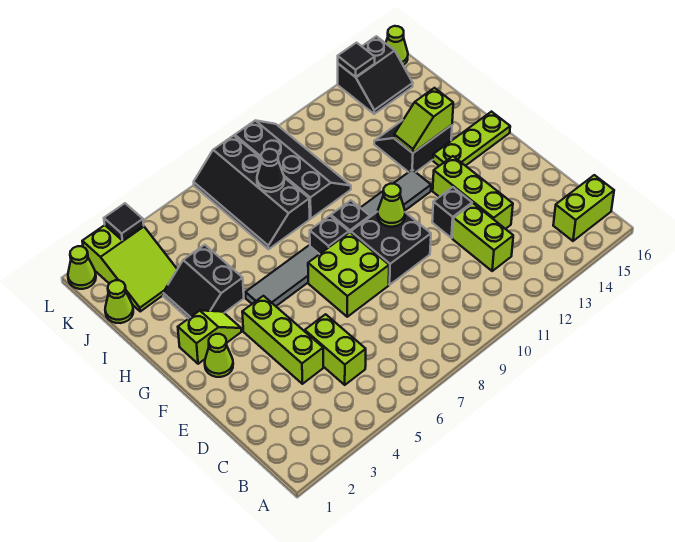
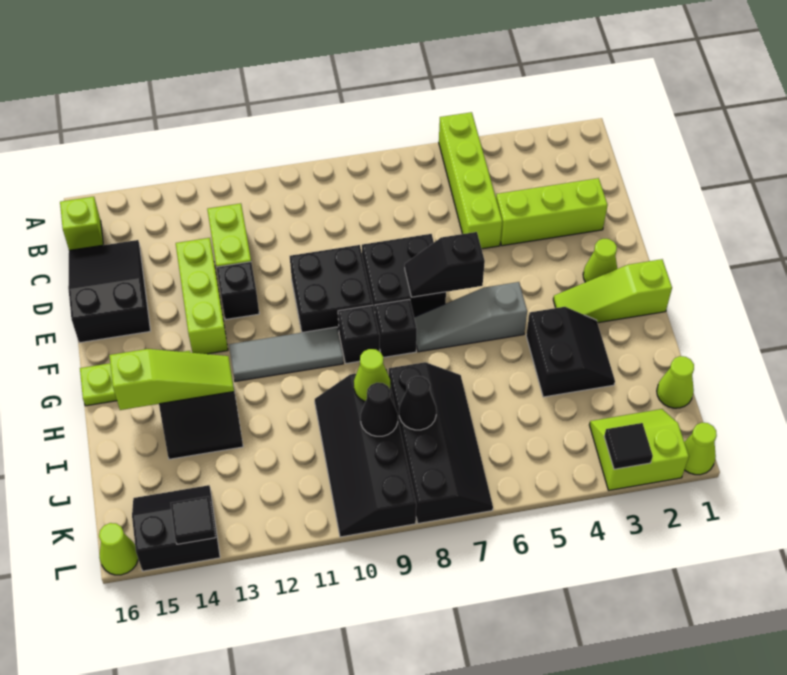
lime 1x2 brick [553,175,614,241] -> lime 1x1 brick [60,197,103,250]
lime 1x2 brick [305,314,366,385] -> lime 1x4 brick [439,112,502,249]
none -> black 2x3 slope [68,240,150,343]
lime 1x3 brick [242,296,323,384] -> lime 1x3 brick turned to [496,178,608,246]
lime 2x2 brick [308,232,389,317] -> black 2x2 brick [362,234,446,317]
none -> black 1x2 slope [405,232,485,297]
lime 1x1 cone [378,184,405,227] -> lime 1x1 cone moved to [354,349,390,402]
lime 1x2 slope [178,310,241,364] -> lime 1x3 slope [553,259,672,323]
grey 1x3 tile [245,246,319,306] -> grey 1x3 slope [414,282,527,352]
lime 1x2 slope [394,88,453,153] -> lime 1x3 slope [109,349,234,410]
lime 2x3 slope [82,225,177,311] -> lime 2x2 slope [589,409,689,490]
none -> black 1x1 cone [361,383,398,436]

